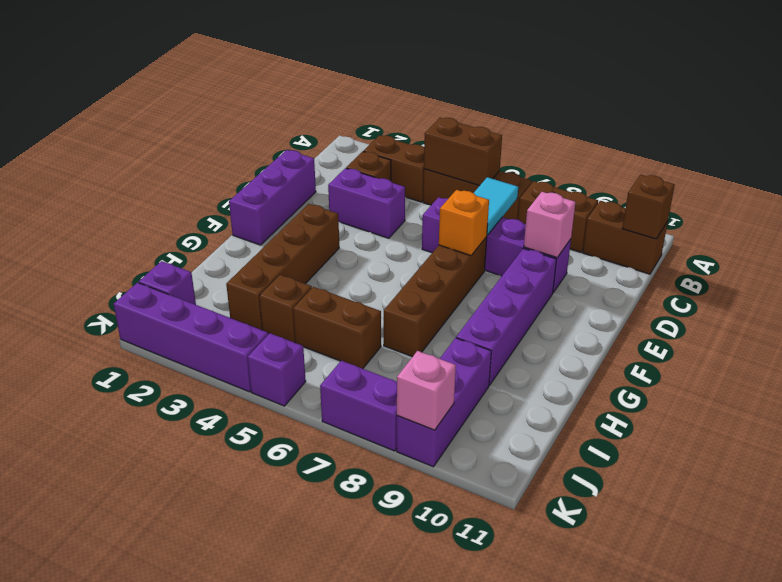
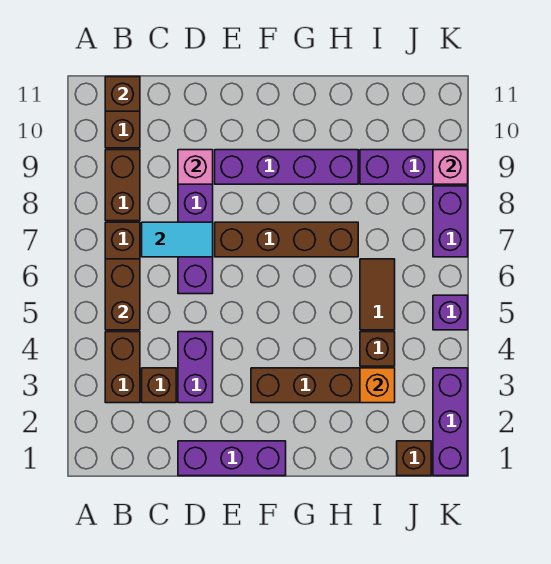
orange 1x1 brick [439,190,489,255] -> orange 1x1 brick moved to [360,368,395,403]
brown 1x2 brick [293,287,381,369] -> brown 1x2 tile [360,259,395,330]
purple 1x1 brick [139,261,196,305] -> brown 1x1 brick [397,441,431,476]
purple 1x4 brick [114,283,268,392] -> purple 1x3 brick [433,368,468,476]

